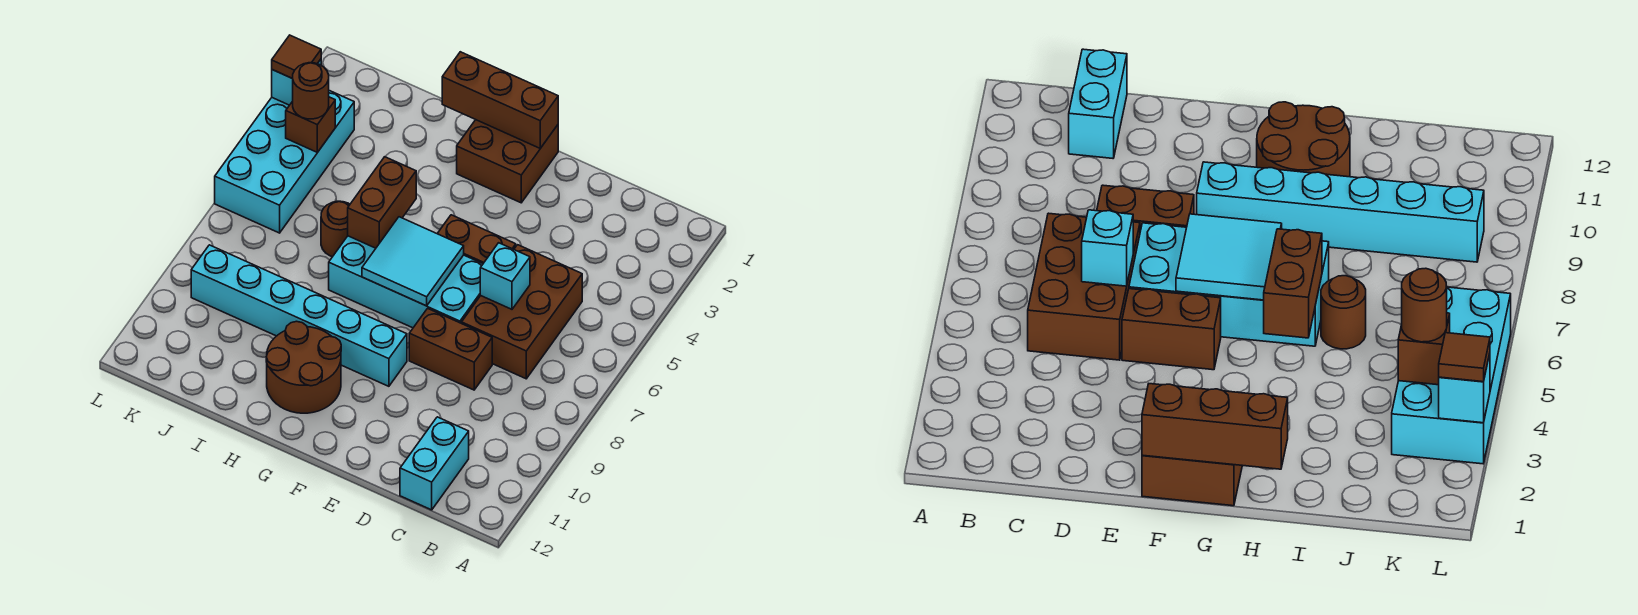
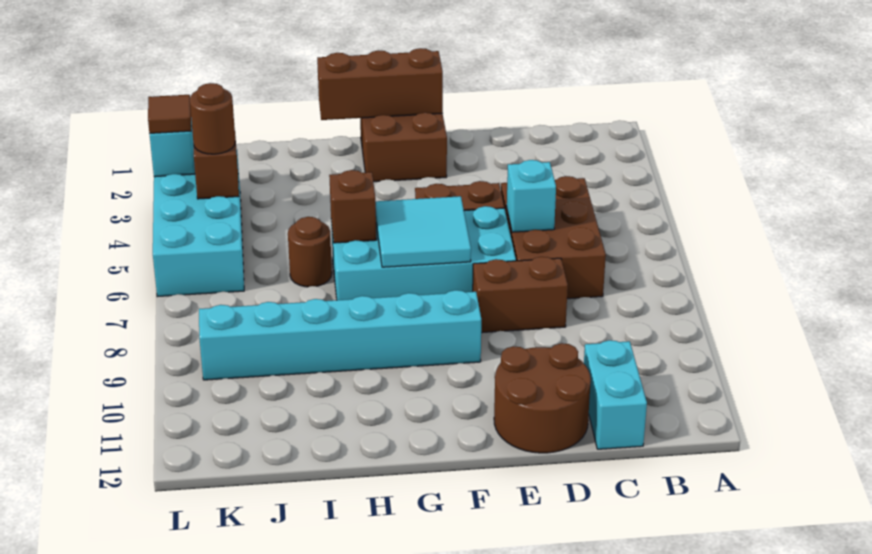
brown 2x2 round brick [266,321,341,413] -> brown 2x2 round brick moved to [494,343,591,453]
brown 1x2 brick [348,157,416,248] -> brown 1x1 brick [329,170,376,243]

